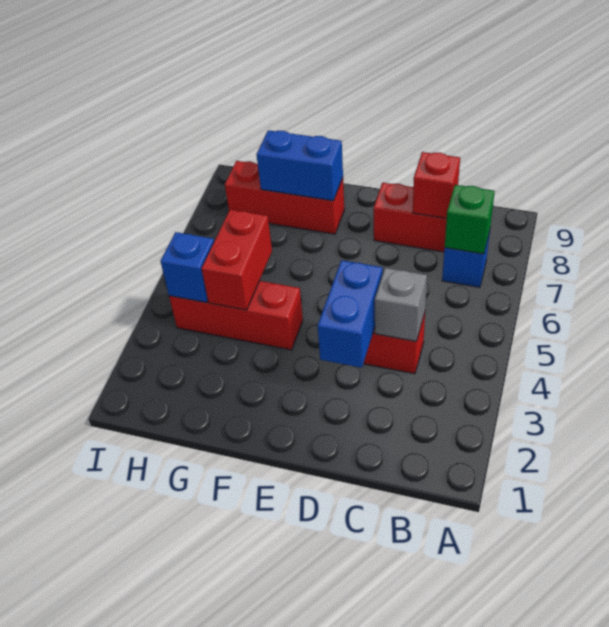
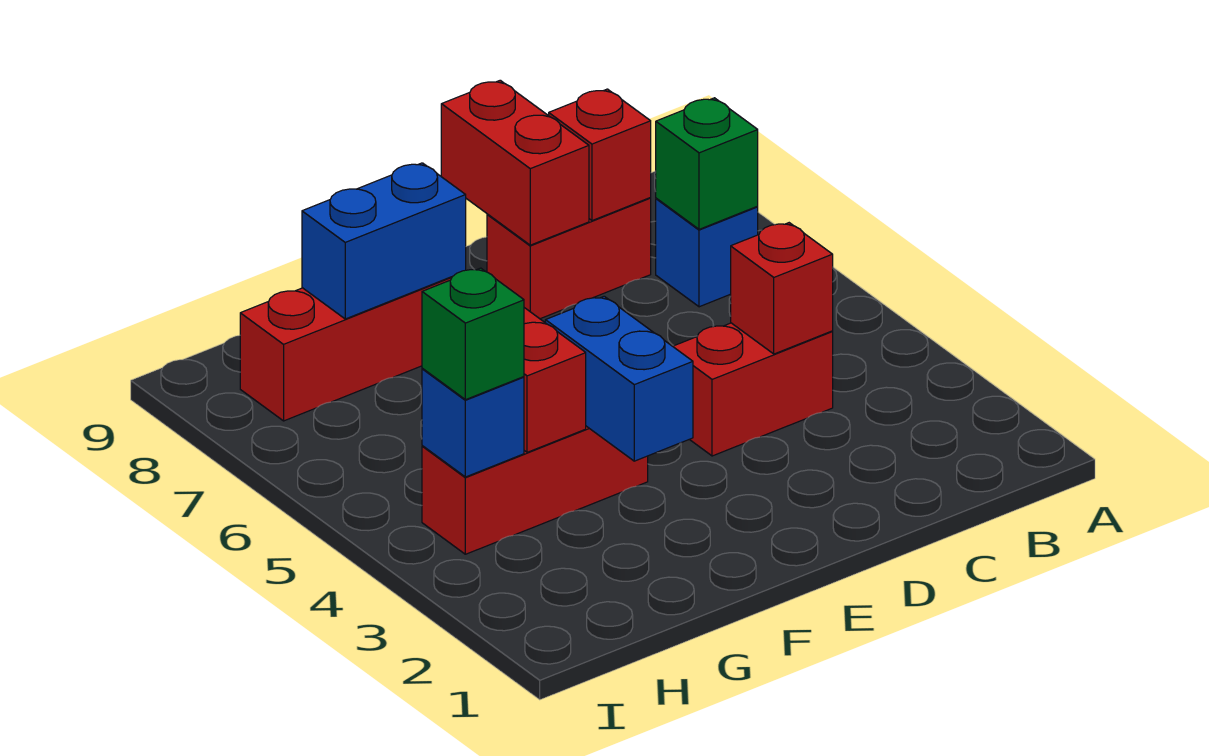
grey 1x1 brick [375,268,427,341] -> red 1x1 brick [731,223,833,354]
blue 1x2 brick [318,260,383,368] -> blue 1x2 brick moved to [545,296,693,461]
none -> red 1x2 brick [441,80,589,245]
none -> green 1x1 brick [422,268,524,400]

